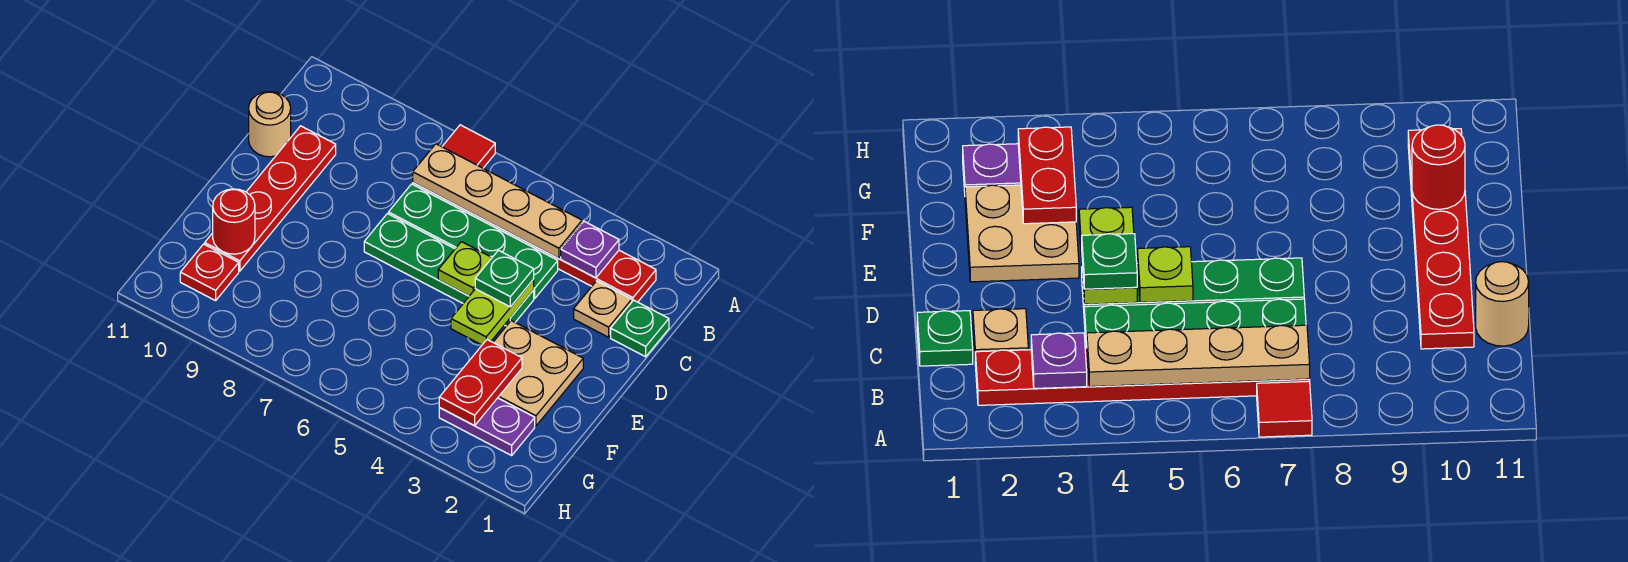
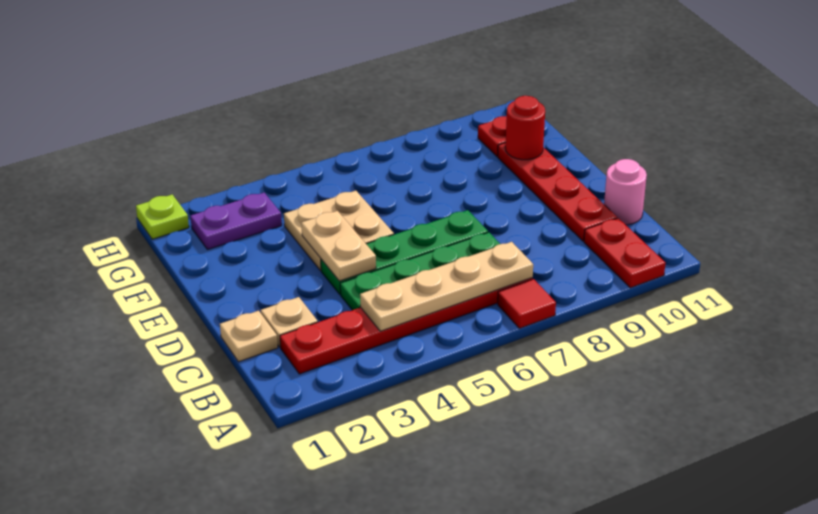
purple 1x1 plate [561,221,619,278] -> none
green 1x1 plate [611,300,669,357] -> tan 1x1 plate [220,311,278,362]
tan 1x1 round brick [249,92,291,157] -> pink 1x1 round brick [604,159,647,225]
lime 1x2 plate [451,280,534,345] -> tan 1x2 plate [301,211,376,281]
green 1x1 plate [475,250,534,307] -> none
lime 1x1 plate [438,242,492,296] -> lime 1x1 plate moved to [136,195,189,239]
tan 2x2 plate [493,321,583,426] -> tan 2x2 plate moved to [284,190,394,271]
red 1x2 plate [439,340,522,426] -> red 1x2 plate moved to [584,218,665,288]

